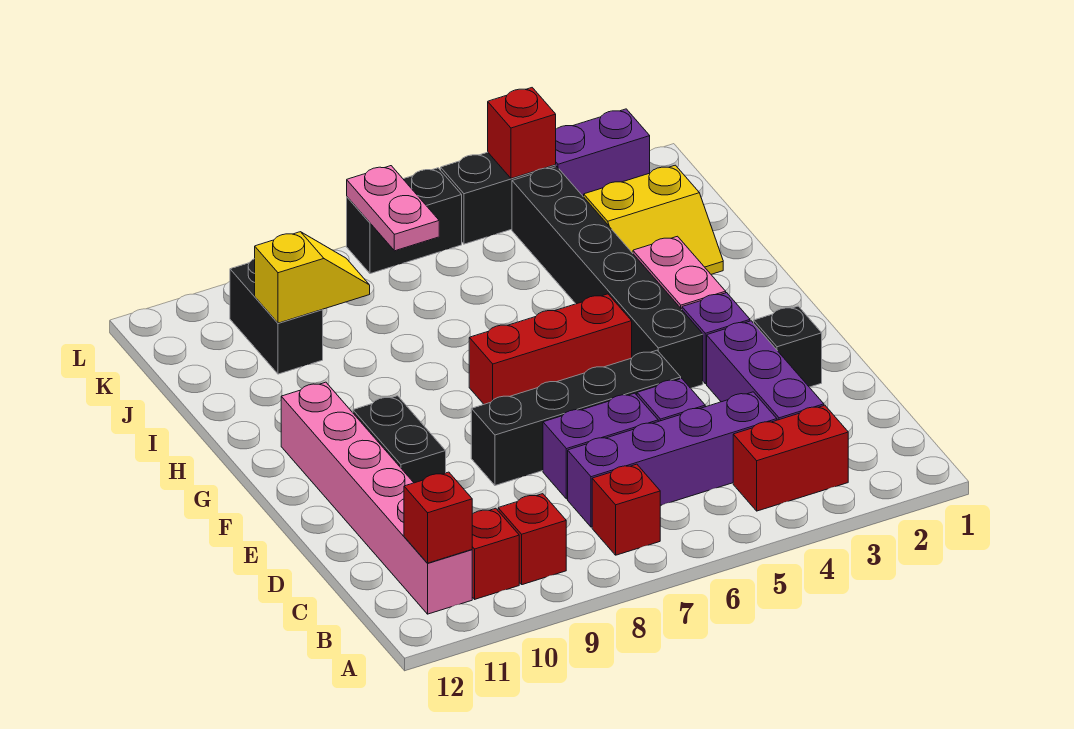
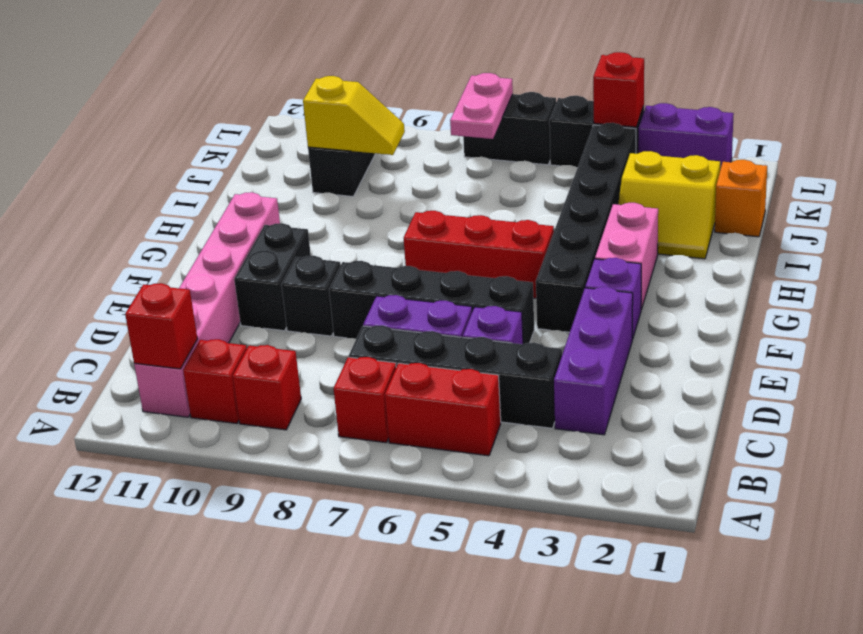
red 1x2 brick [733,405,848,511] -> red 1x2 brick moved to [385,363,501,456]
purple 1x4 brick [568,392,777,527] -> black 1x4 brick [349,325,562,428]
black 1x1 brick [754,306,822,387] -> black 1x1 brick moved to [281,256,341,336]
none -> orange 1x1 brick [715,160,767,237]

